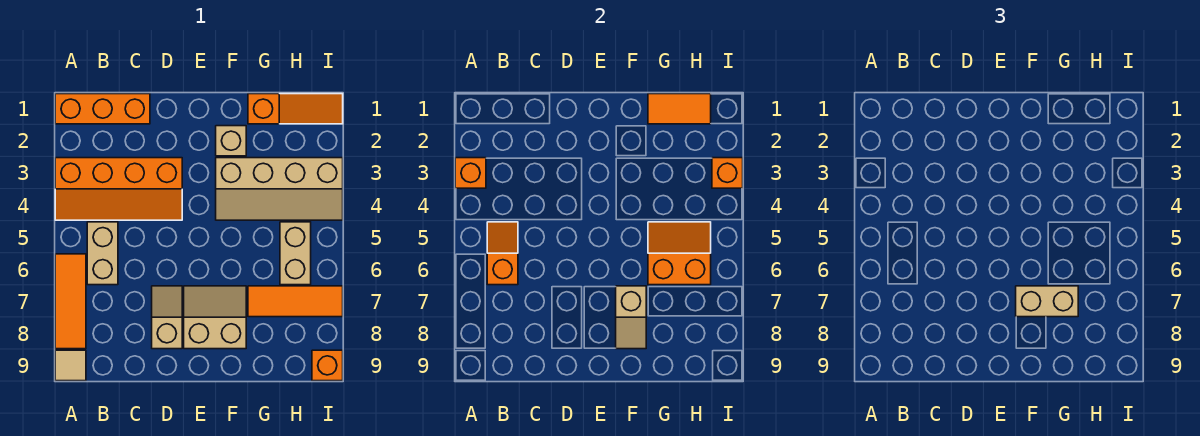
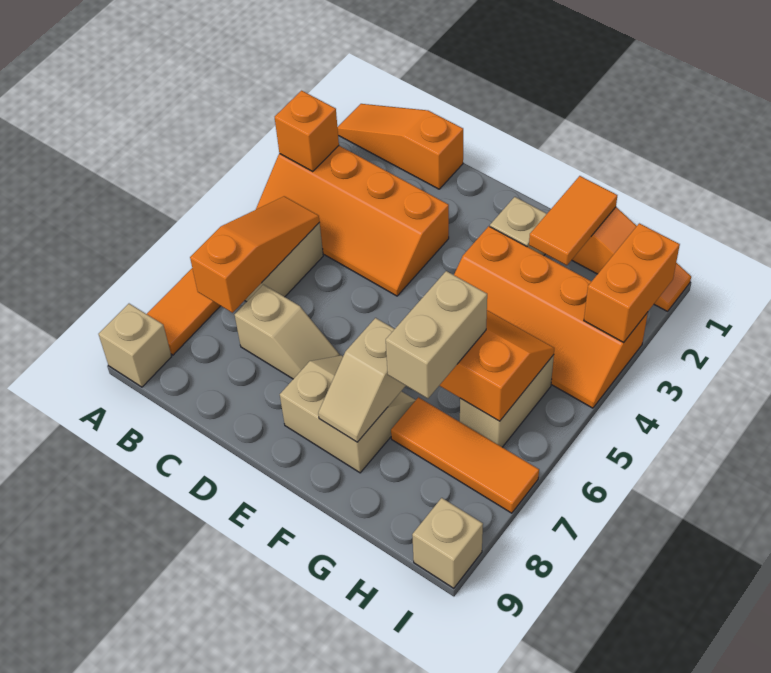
orange 1x3 brick [55,94,150,124] -> orange 1x3 slope [337,104,463,189]
tan 1x1 tile [55,350,86,381] -> tan 1x1 brick [99,304,172,387]
orange 1x2 slope [487,222,518,285] -> orange 1x3 slope [190,196,320,313]
tan 1x2 slope [152,286,182,349] -> tan 1x2 slope turned to [235,284,340,379]
tan 2x4 slope [216,158,343,220] -> orange 2x4 slope [454,226,648,408]
tan 1x2 brick [1016,286,1078,317] -> tan 1x2 brick turned to [386,271,487,398]
orange 1x2 tile [648,94,711,124] -> orange 1x2 tile turned to [529,176,617,265]
orange 1x1 brick [712,158,743,188] -> orange 1x2 brick [584,223,680,343]
orange 1x1 brick [312,350,343,381] -> tan 1x1 brick [412,498,483,588]

